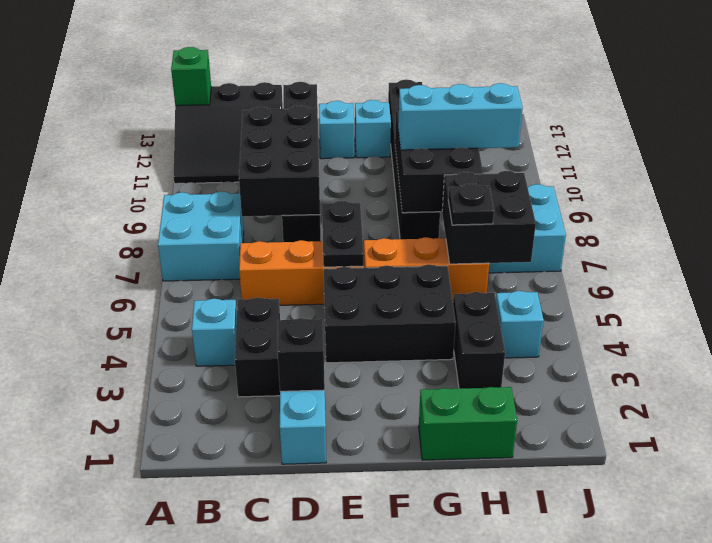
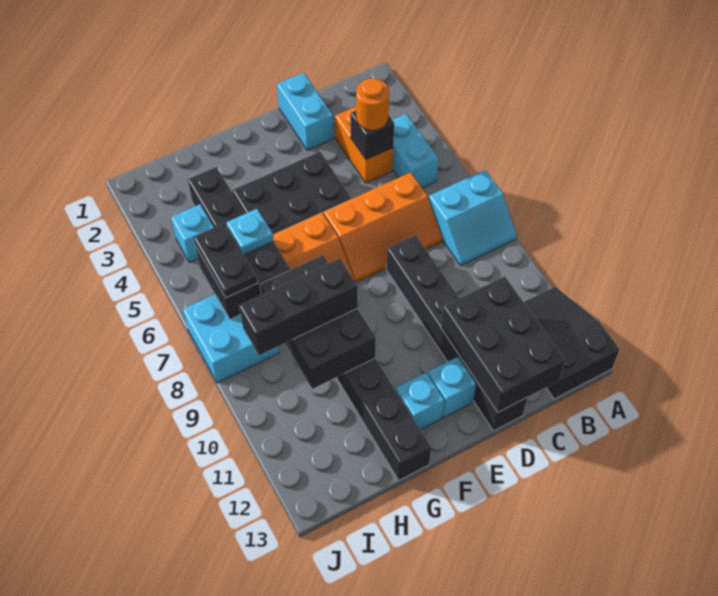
cyan 2x2 brick [158,191,244,281] -> cyan 2x2 slope [429,170,517,266]
black 3x3 slope [174,82,283,184] -> black 2x3 slope [524,287,620,399]
green 1x1 brick [171,47,211,106] -> none
cyan 1x1 brick [192,299,237,366] -> cyan 1x2 brick [393,114,439,188]
black 1x2 brick [235,297,280,397] -> orange 1x2 brick [335,107,393,183]
none -> orange 1x1 round brick [356,78,389,130]
black 2x3 brick [239,106,320,216] -> black 2x3 brick moved to [441,276,565,412]
black 1x1 brick [278,318,325,391] -> black 1x1 brick moved to [351,111,394,160]
black 1x2 plate [322,201,364,267] -> black 1x2 plate moved to [194,223,257,298]
green 1x2 brick [419,387,517,460] -> none
cyan 1x3 brick [398,83,523,150] -> black 1x3 brick [239,259,358,355]
black 1x1 plate [448,184,494,225] -> cyan 1x1 plate [226,209,274,255]

